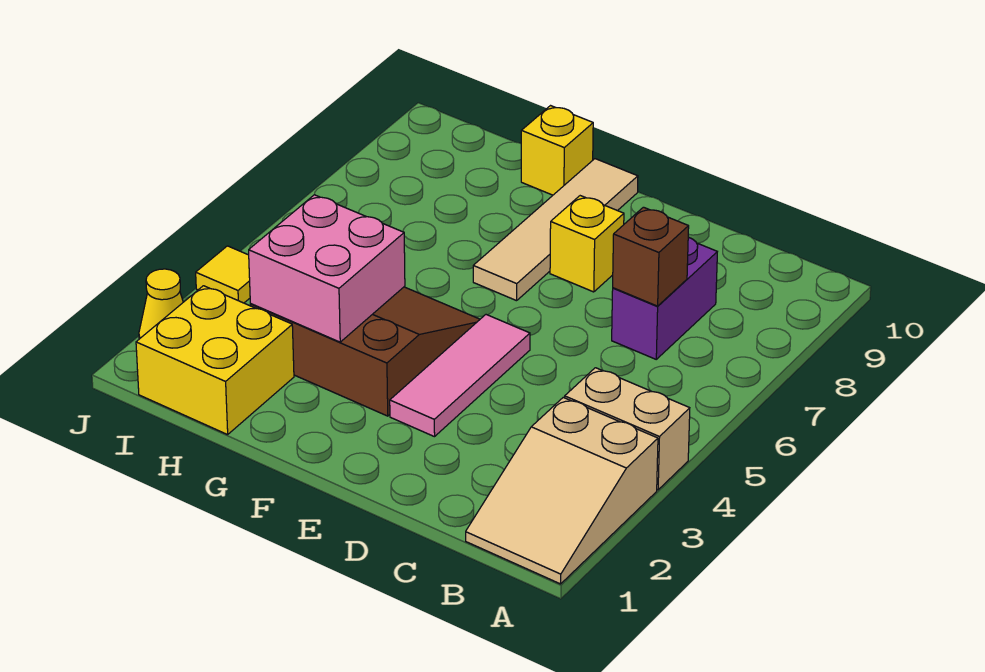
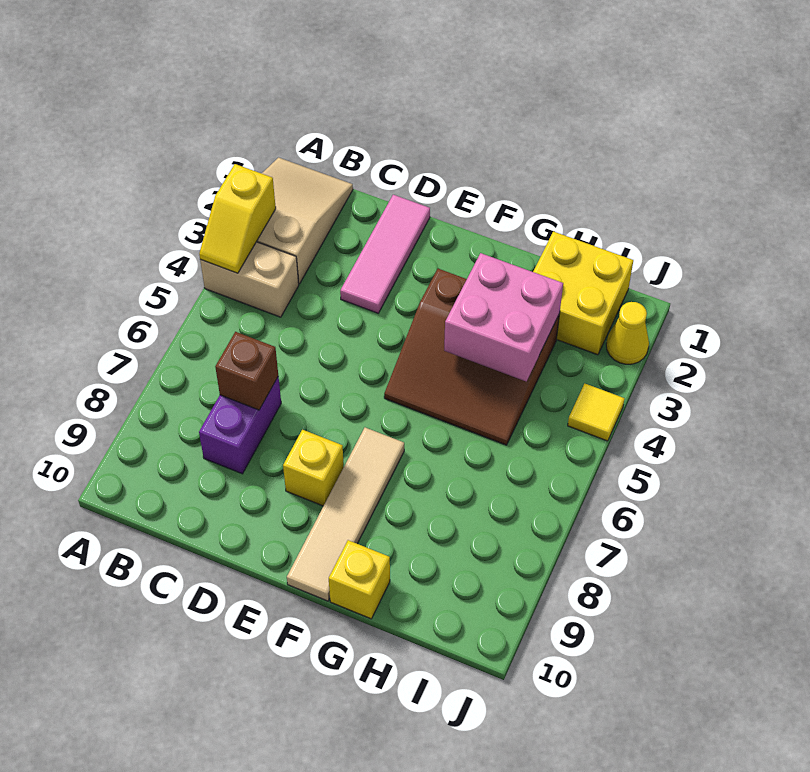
none -> yellow 1x2 slope [199,164,276,273]
pink 1x3 tile [390,315,530,437] -> pink 1x3 tile moved to [340,195,430,313]

